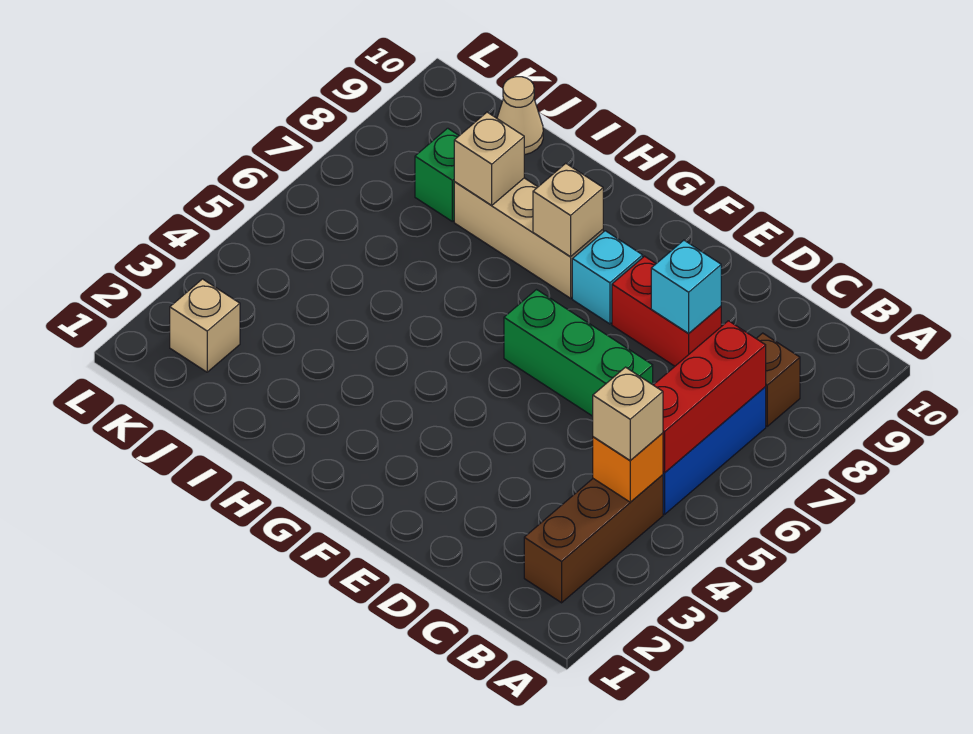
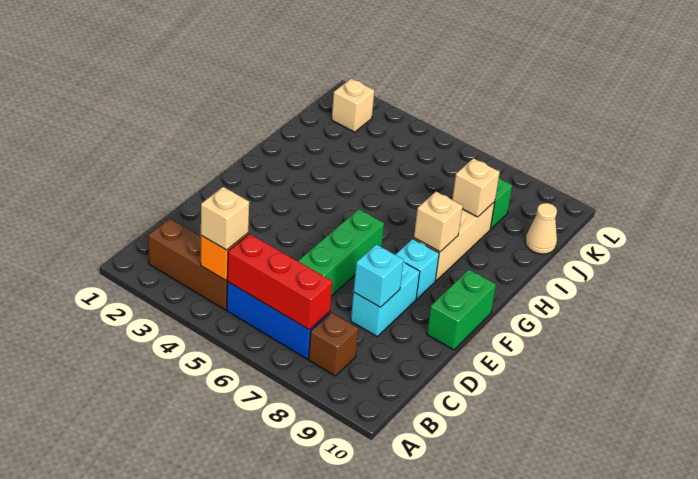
red 1x2 brick [612,256,721,366] -> cyan 1x2 brick [351,262,420,336]
none -> green 1x2 brick [427,270,496,350]

